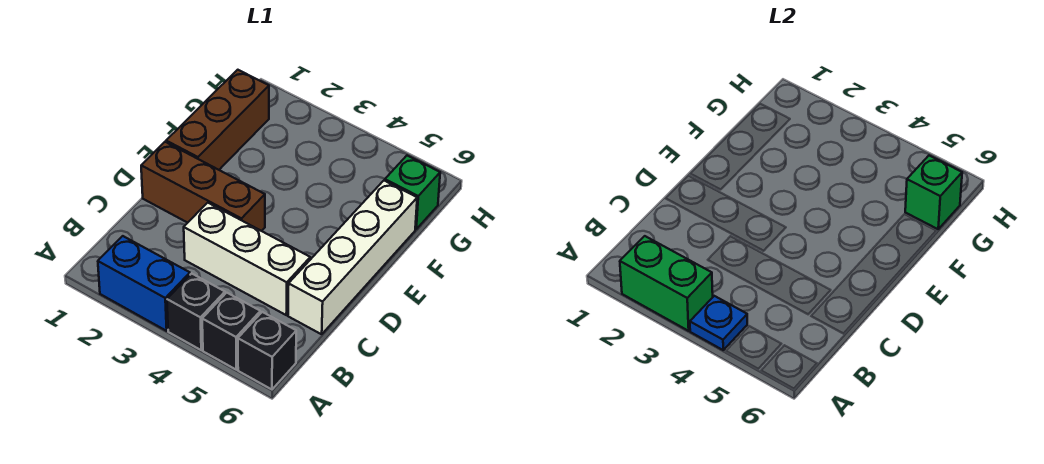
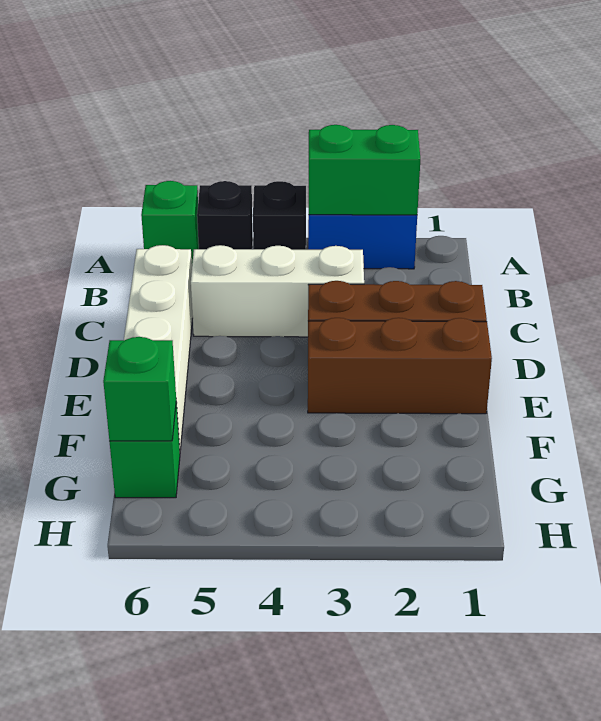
blue 1x1 plate [690,296,747,350] -> none
black 1x1 brick [238,312,296,389] -> green 1x1 brick [141,181,199,263]
brown 1x3 brick [166,70,269,170] -> brown 1x3 brick turned to [308,318,492,414]

